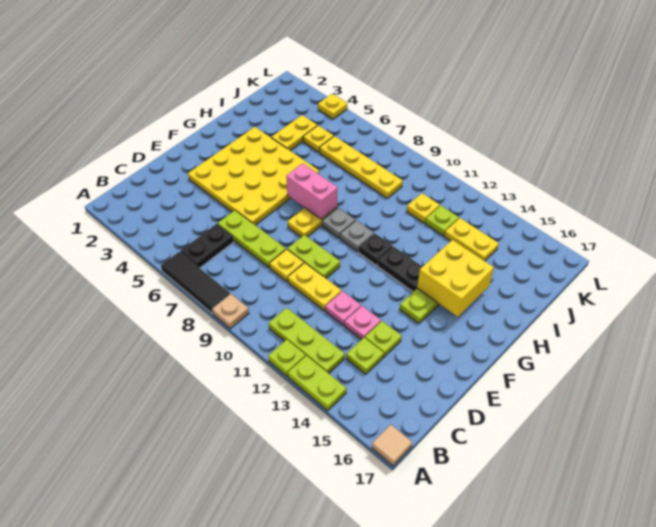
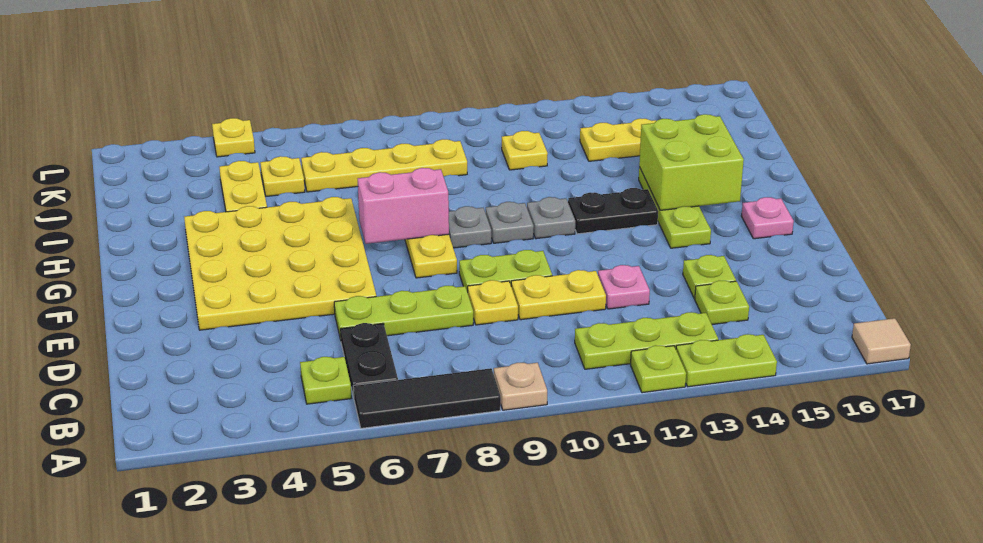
pink 1x1 plate [345,306,381,340] -> pink 1x1 plate moved to [741,197,794,239]
black 1x1 plate [359,233,393,265] -> grey 1x1 plate [527,197,575,239]
yellow 2x2 brick [417,240,494,317] -> lime 2x2 brick [639,114,744,210]
lime 1x1 plate [425,205,459,236] -> lime 1x1 plate moved to [300,357,351,404]

